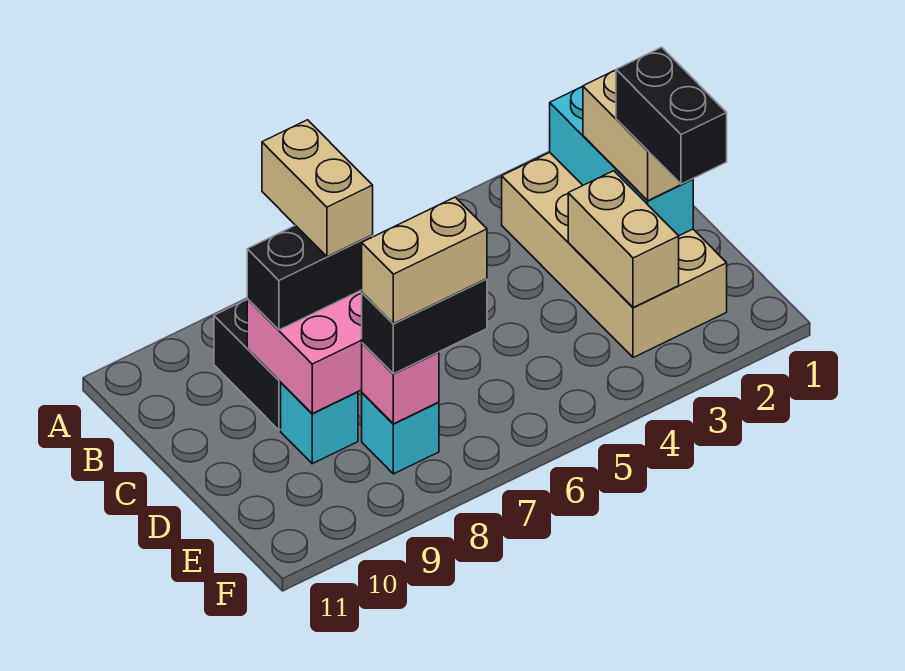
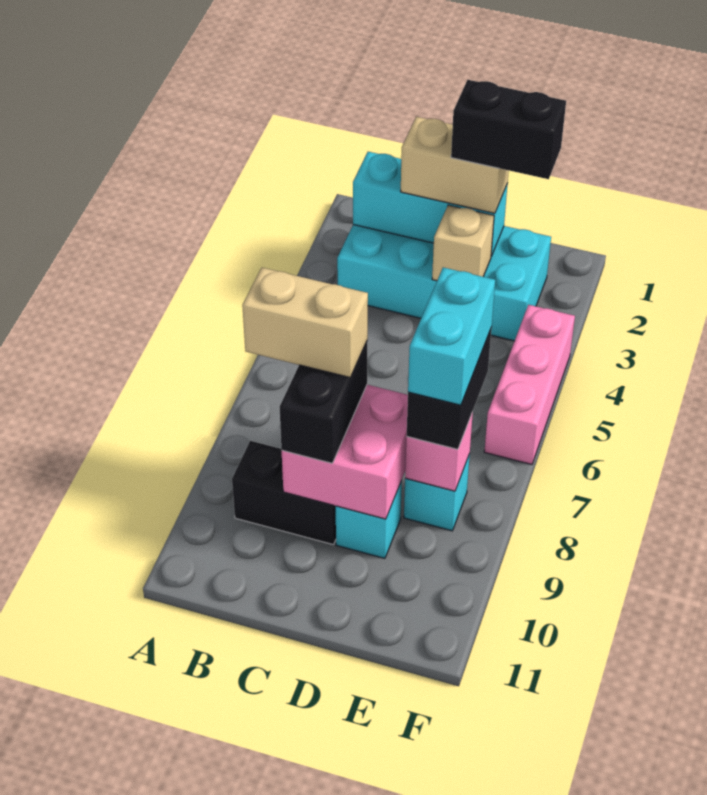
tan 2x4 brick [502,153,727,358] -> cyan 2x4 brick [337,225,551,341]
tan 1x2 brick [568,171,679,308] -> tan 1x1 brick [432,205,494,281]
tan 1x2 brick [362,197,487,324] -> cyan 1x2 brick [408,267,495,405]
none -> pink 1x3 brick [484,305,575,465]

